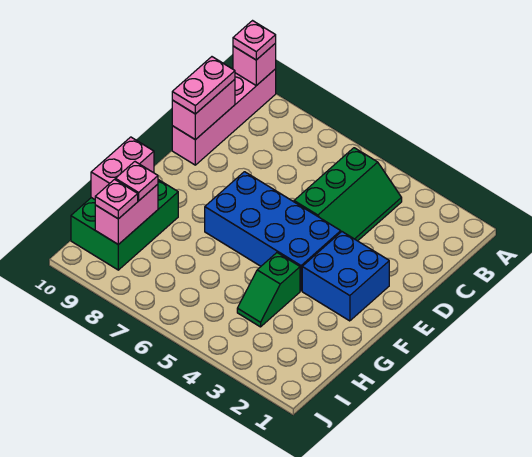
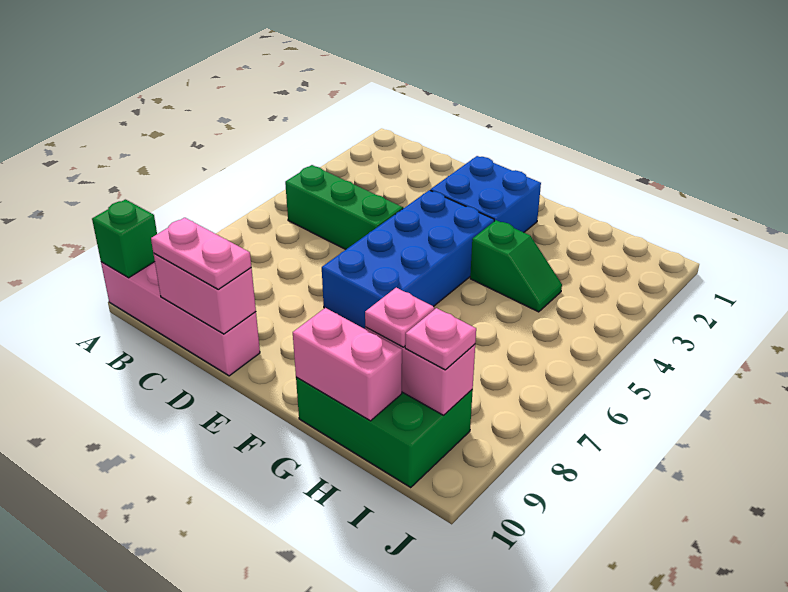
pink 1x1 brick [233,43,276,86] -> green 1x1 brick [92,199,157,278]
pink 1x1 plate [233,21,276,60] -> none

